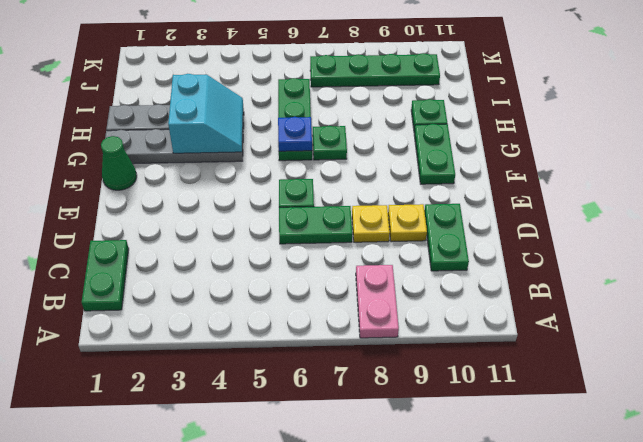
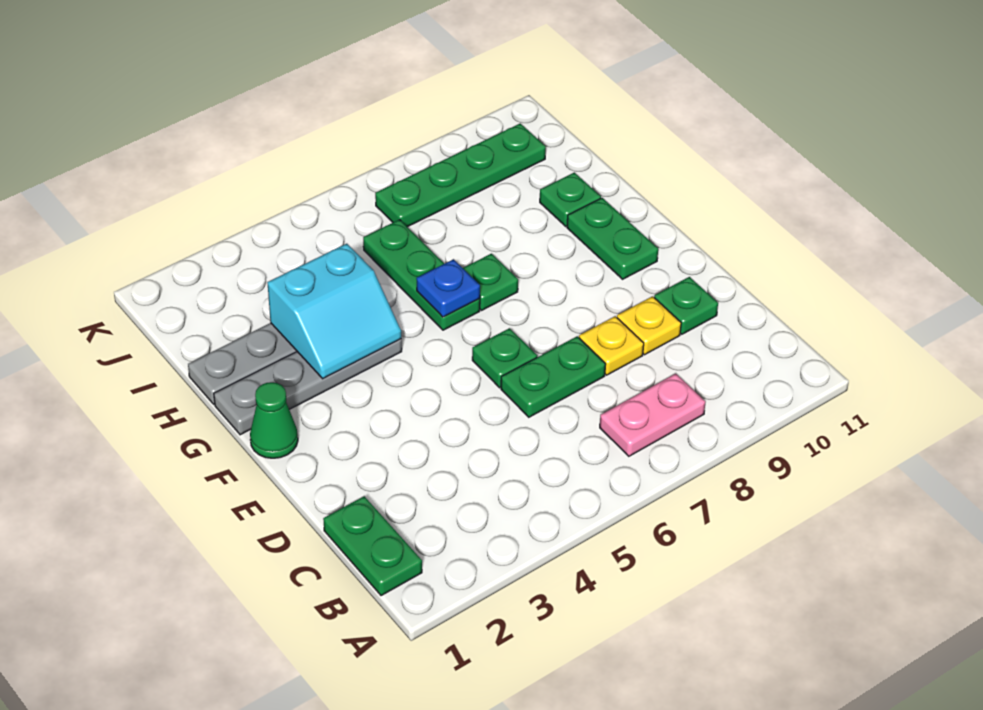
pink 1x2 plate [356,265,399,338] -> pink 1x2 plate turned to [600,374,705,456]
green 1x2 plate [424,204,469,271] -> green 1x1 plate [654,277,718,334]
cyan 2x2 slope [168,74,243,153] -> cyan 2x2 slope turned to [267,244,402,379]

